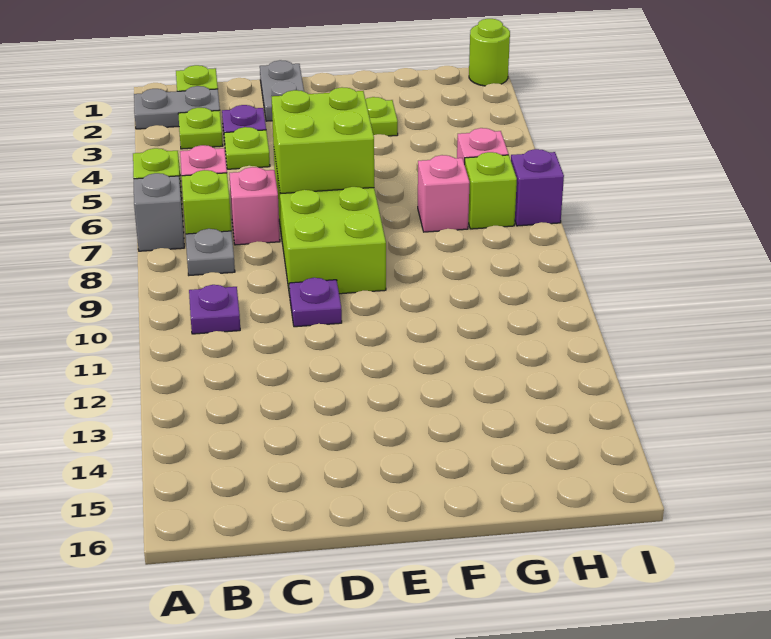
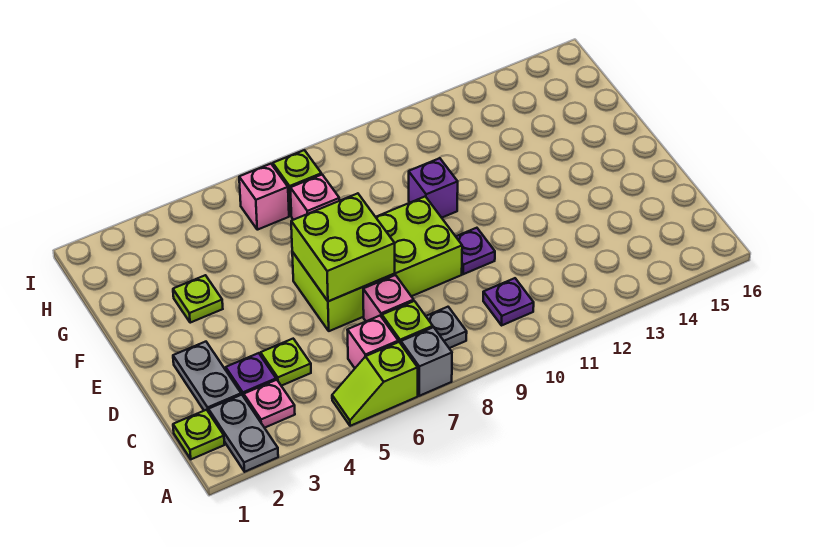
lime 1x1 plate [178,108,223,149] -> pink 1x1 plate [244,380,295,428]
grey 1x2 plate [260,60,304,121] -> grey 1x2 plate turned to [173,342,241,412]
lime 1x1 round brick [469,19,510,86] -> none
purple 1x1 brick [511,149,564,226] -> purple 1x1 brick moved to [409,158,458,218]

